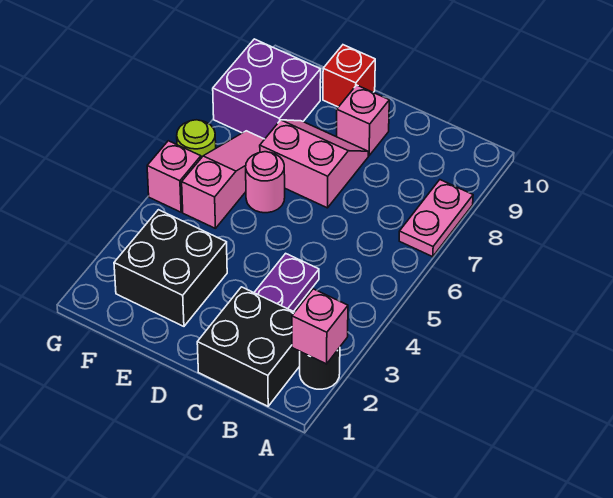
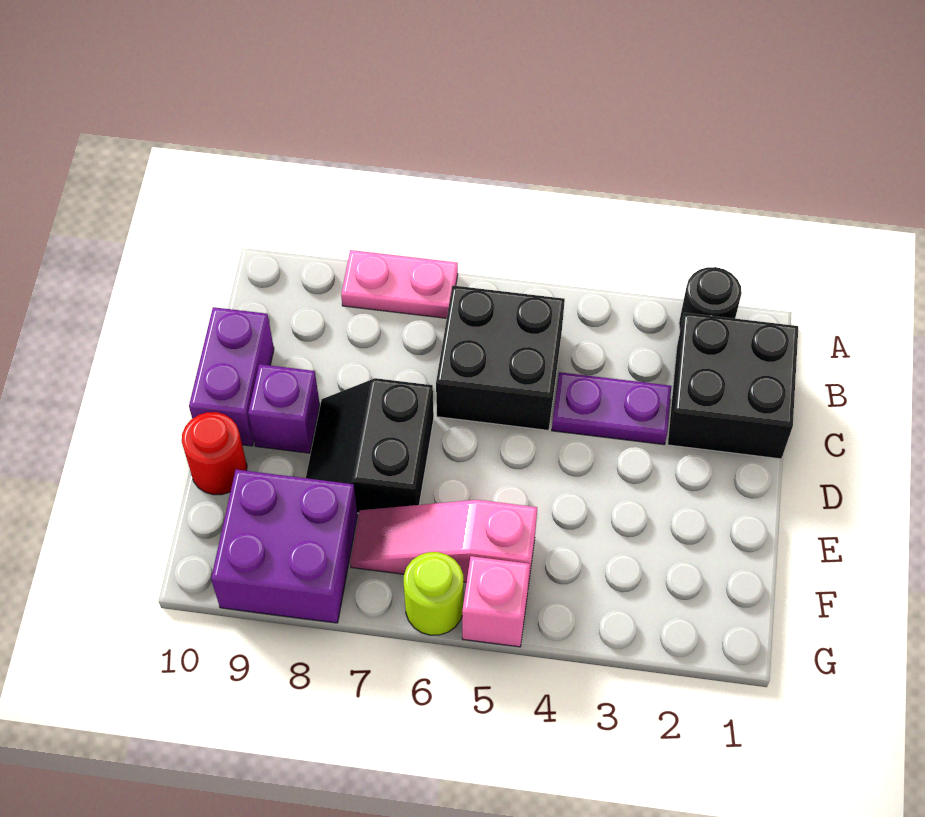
pink 1x1 brick [292,289,348,364] -> none
none -> purple 1x2 brick [189,307,274,446]
pink 2x2 slope [260,120,368,208] -> black 2x2 slope [306,378,434,513]
pink 1x1 brick [336,85,389,156] -> purple 1x1 brick [248,364,320,453]
black 2x2 brick [114,210,227,326] -> black 2x2 brick moved to [436,286,565,430]
pink 1x1 round brick [246,152,285,213] -> none
red 1x1 brick [323,45,375,107] -> red 1x1 round brick [182,412,247,495]

